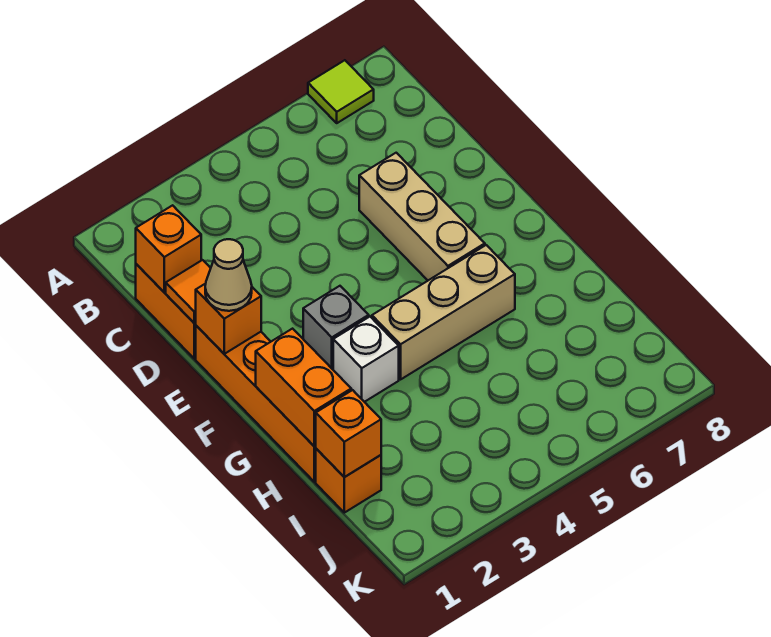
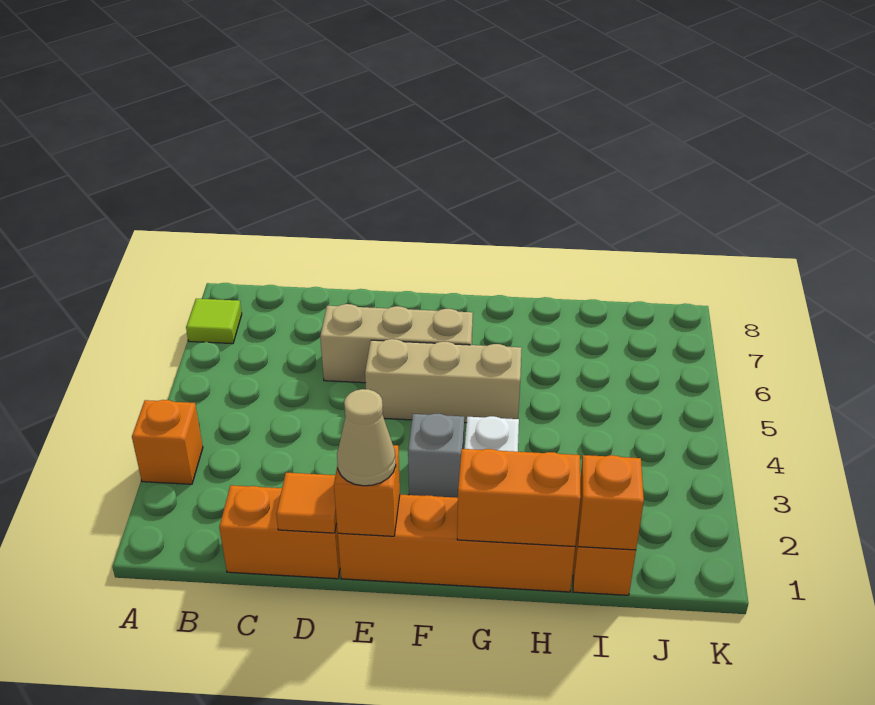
orange 1x1 brick [136,205,201,292] -> orange 1x1 brick moved to [132,400,203,484]
tan 1x3 brick [372,245,515,379] -> tan 1x3 brick turned to [365,339,522,423]

